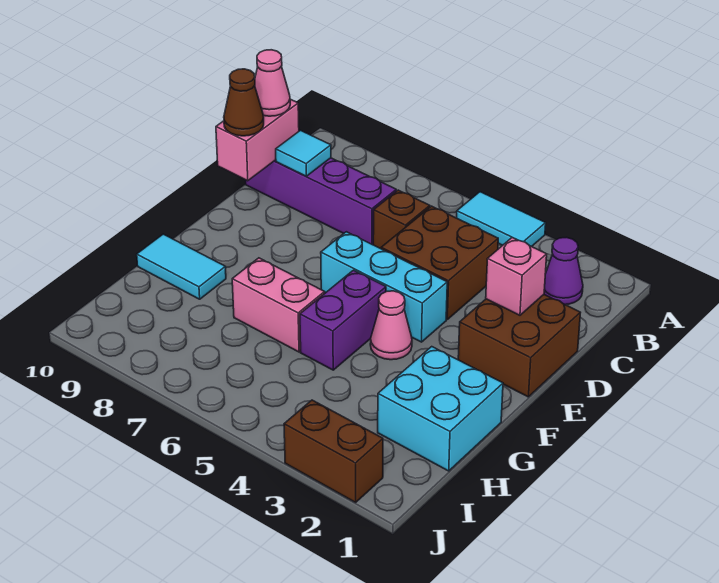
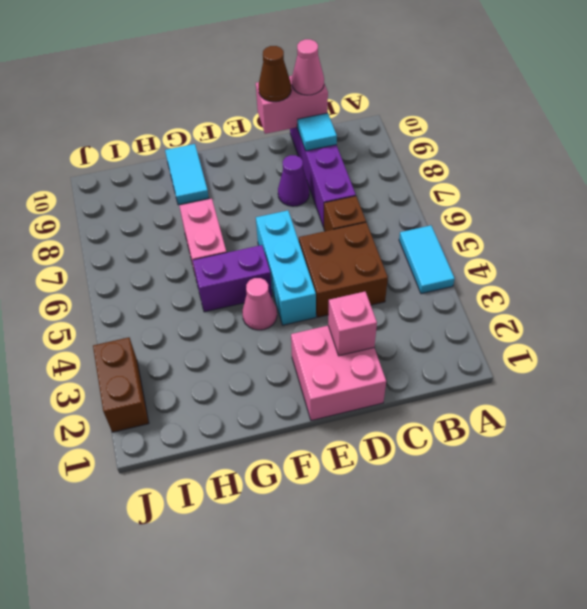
purple 1x1 cone [544,237,583,305] -> purple 1x1 cone moved to [278,155,309,206]
brown 2x2 brick [458,295,580,397] -> pink 2x2 brick [291,326,386,421]
cyan 2x2 brick [378,347,503,471] -> none

